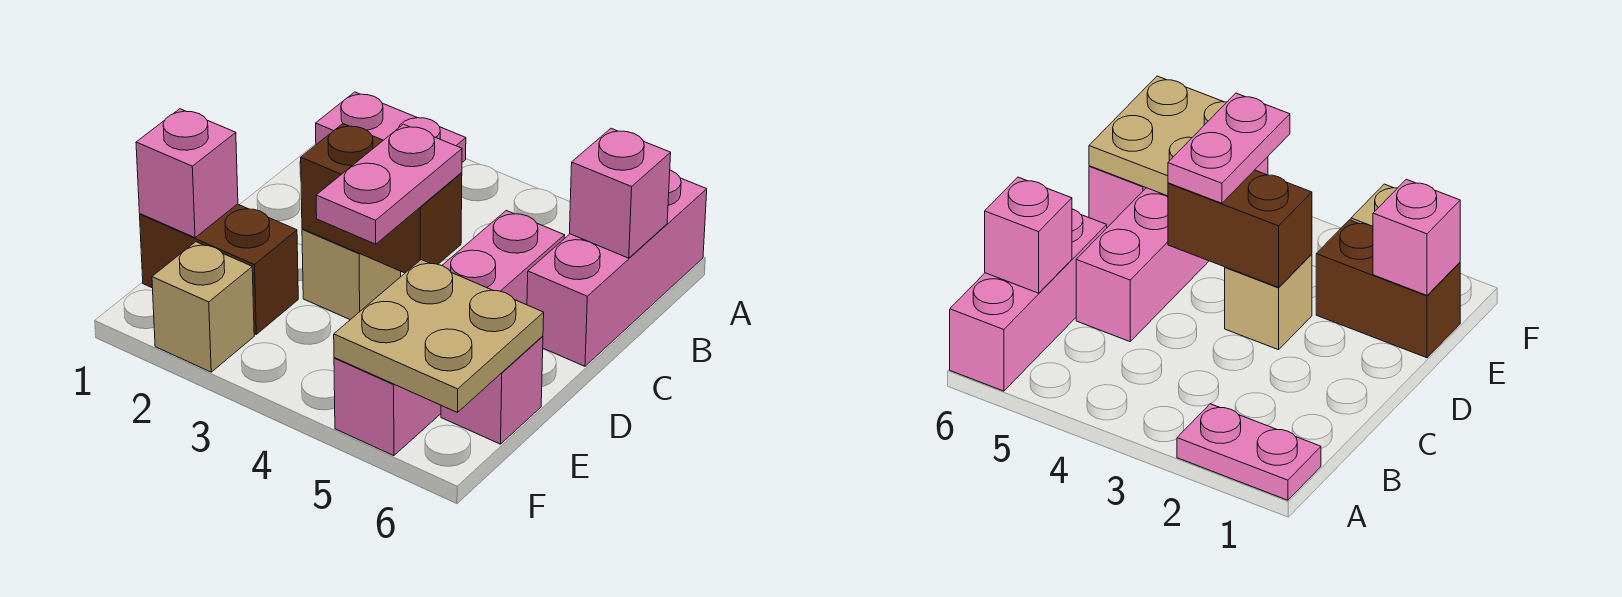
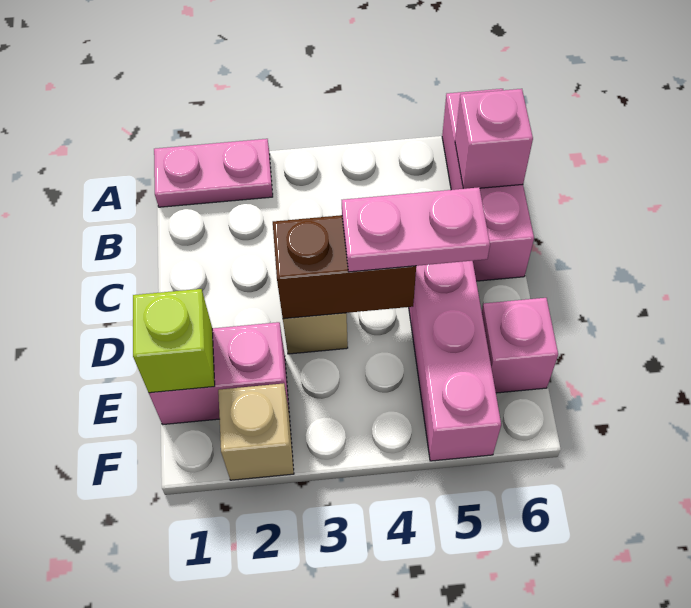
pink 1x2 plate [316,124,462,244] -> pink 1x2 plate turned to [342,187,490,272]
brown 1x2 brick [140,204,298,334] -> pink 1x2 brick [149,322,289,425]
pink 1x1 brick [136,109,238,238] -> lime 1x1 brick [133,289,215,393]
tan 2x2 plate [334,260,544,412] -> none

